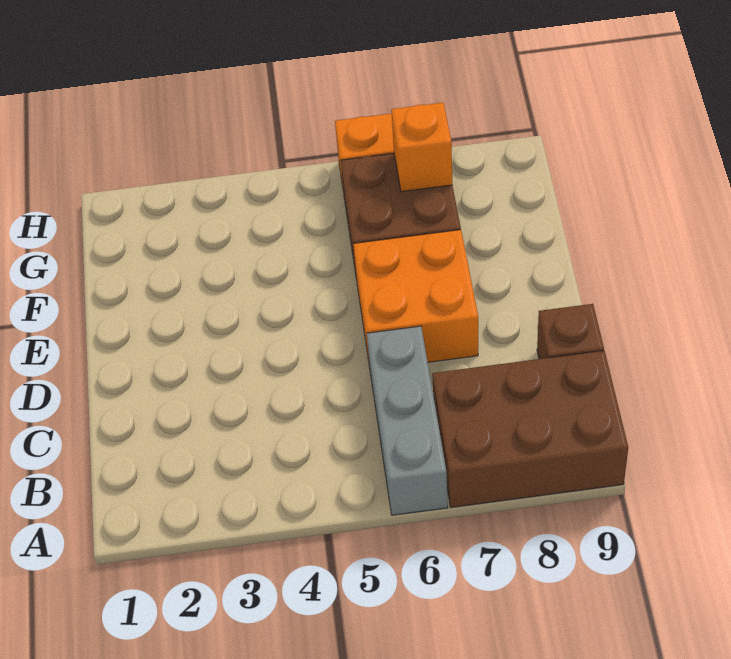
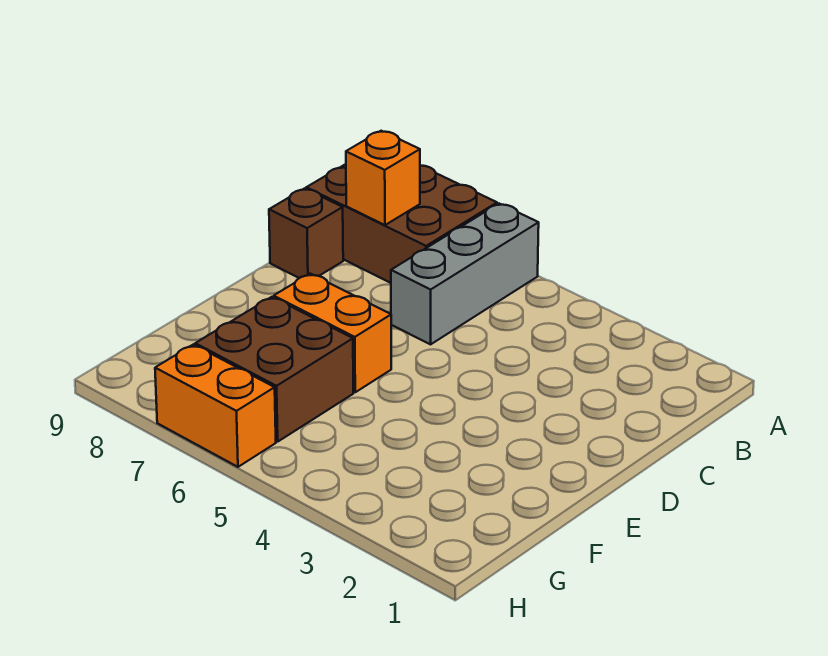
orange 2x2 brick [353,230,478,367] -> orange 1x2 brick [274,274,391,392]
orange 1x1 brick [391,103,452,192] -> orange 1x1 brick moved to [346,131,420,225]

